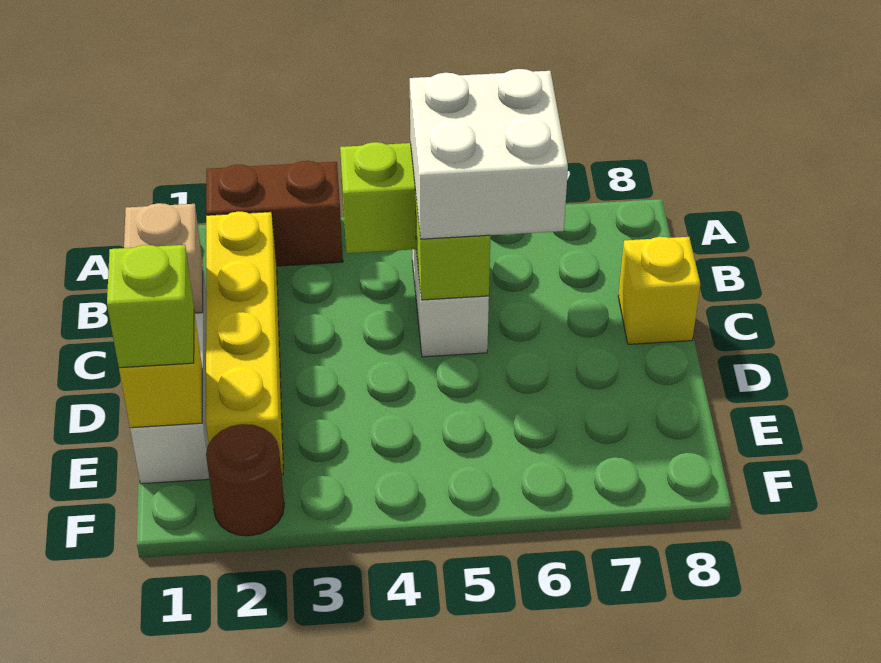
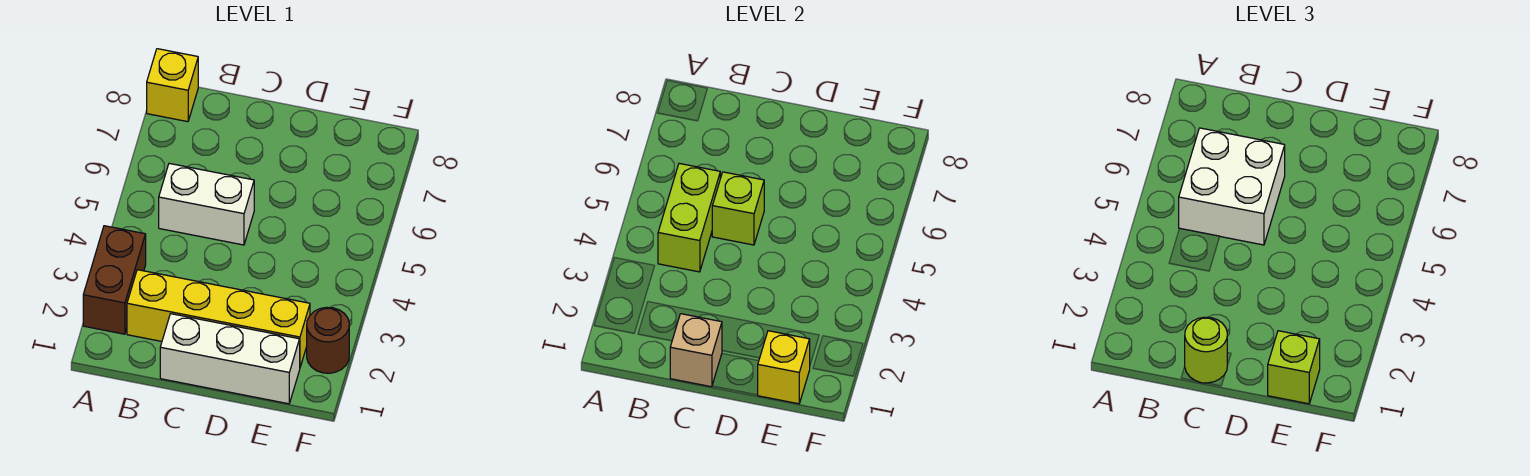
none -> lime 1x1 round brick [1185,317,1227,383]
yellow 1x1 brick [618,237,700,344] -> yellow 1x1 brick moved to [147,49,198,122]

